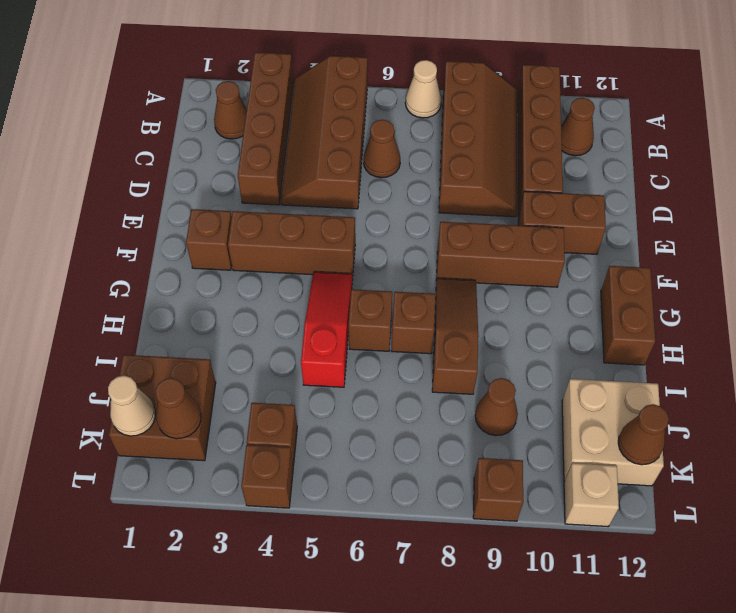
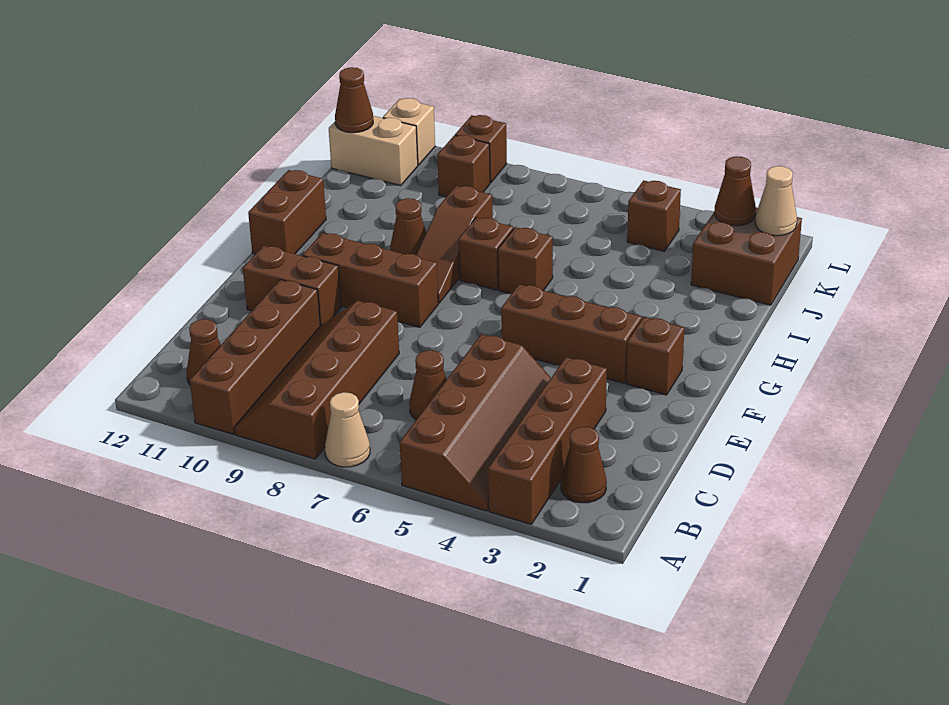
red 1x3 slope [301,272,353,387] -> none
brown 1x1 cone [475,378,518,436] -> brown 1x1 cone moved to [390,198,426,255]
tan 2x2 brick [562,379,664,486] -> tan 1x2 brick [329,116,418,185]
brown 1x1 brick [241,445,293,508] -> brown 1x1 brick moved to [437,135,490,197]

